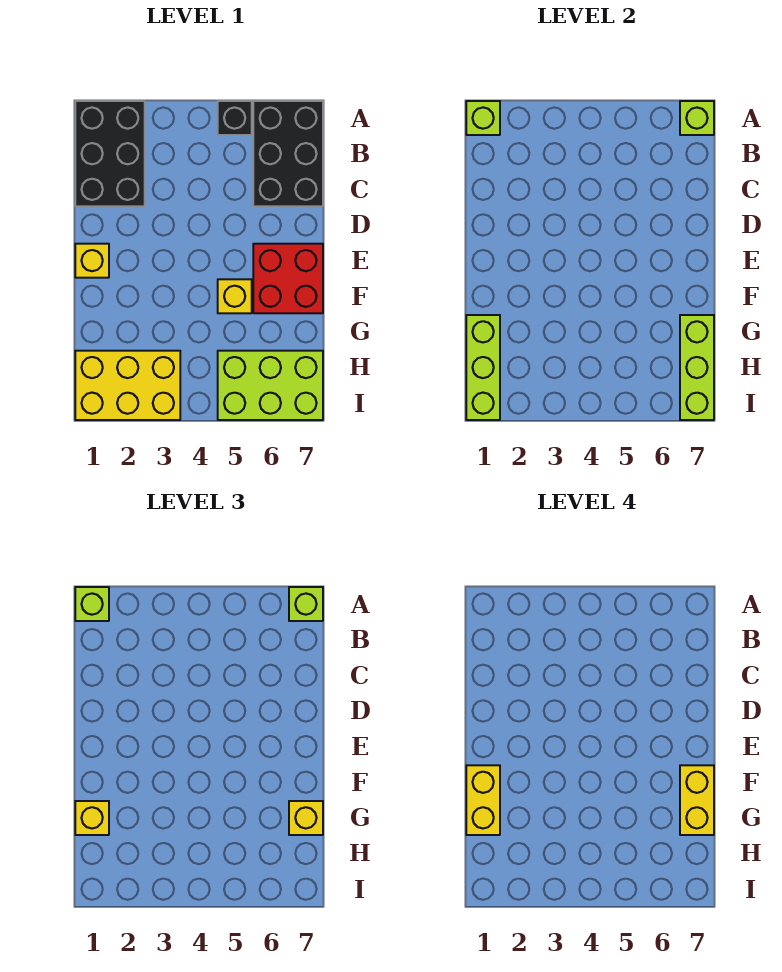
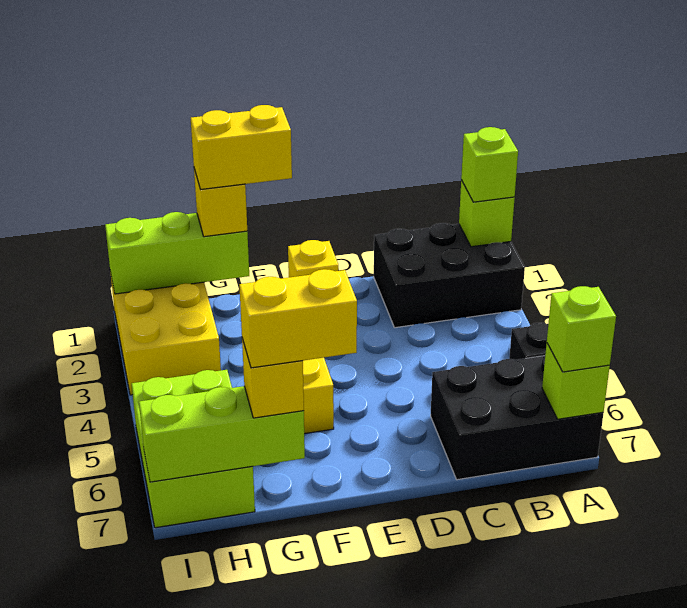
red 2x2 brick [253,244,323,313] -> none

